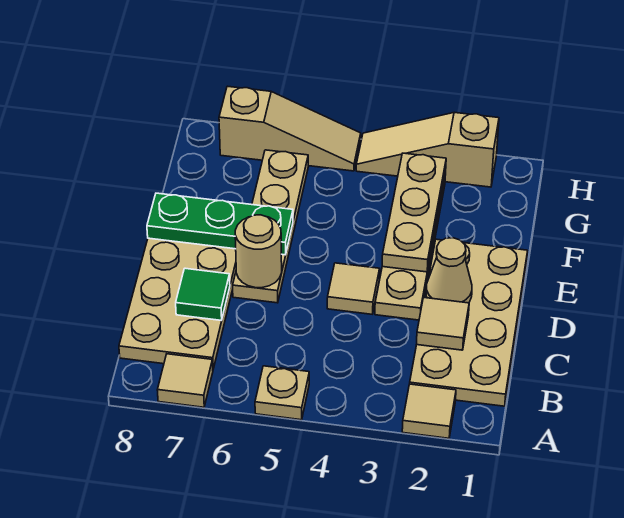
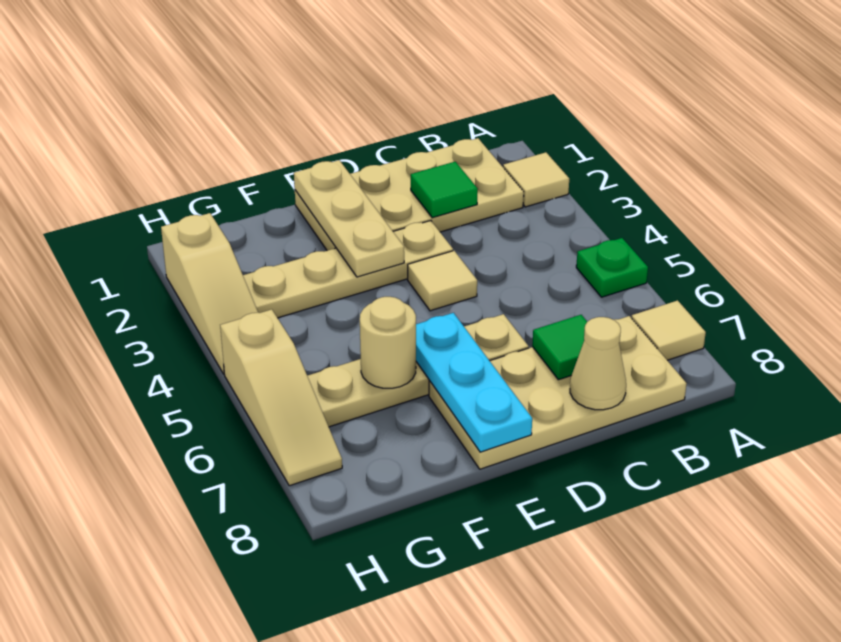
tan 1x1 plate [255,366,309,420] -> green 1x1 plate [576,238,648,297]
tan 1x1 tile [417,298,469,350] -> green 1x1 tile [411,162,478,218]
tan 1x1 cone [426,238,472,303] -> tan 1x1 cone moved to [570,317,626,410]
tan 1x1 round brick [235,215,282,288] -> tan 1x1 round brick moved to [360,297,416,388]
tan 1x3 plate [382,153,446,272] -> tan 1x3 plate turned to [294,160,404,277]
green 1x3 plate [147,193,293,255] -> cyan 1x3 plate [416,313,532,452]
tan 1x3 slope [219,86,361,171] -> tan 1x3 slope turned to [220,309,342,486]

